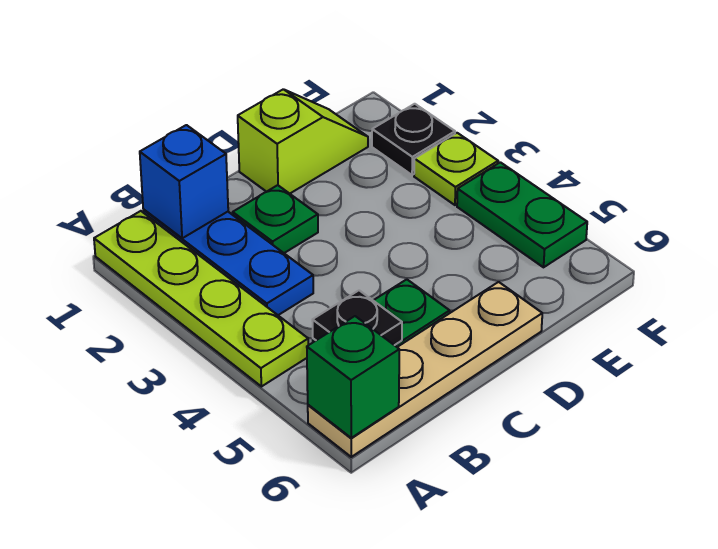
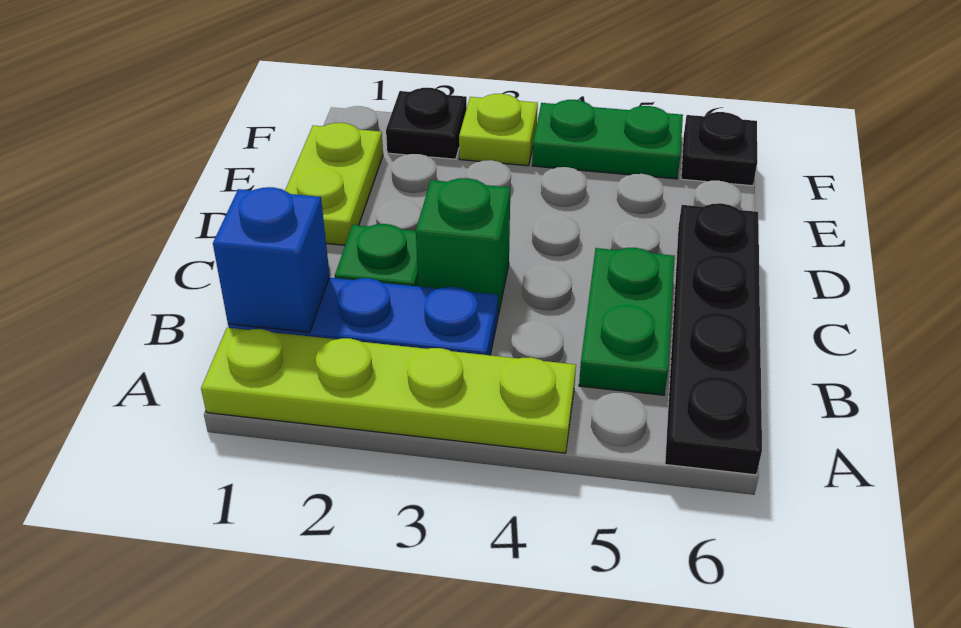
tan 1x4 plate [308,282,542,457] -> black 1x4 plate [665,203,762,475]
green 1x1 brick [307,316,399,438] -> green 1x1 brick moved to [416,178,510,315]
black 1x1 plate [312,290,402,345] -> black 1x1 plate moved to [681,112,757,186]
lime 1x2 slope [238,89,368,194] -> lime 1x2 plate [285,123,383,245]

